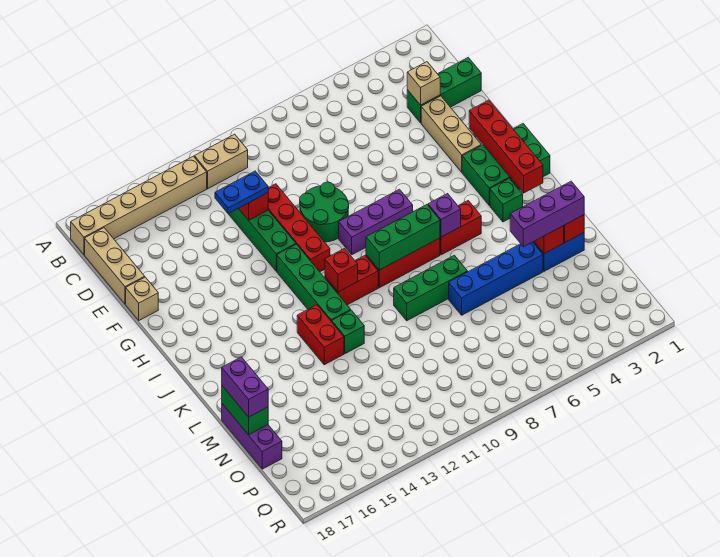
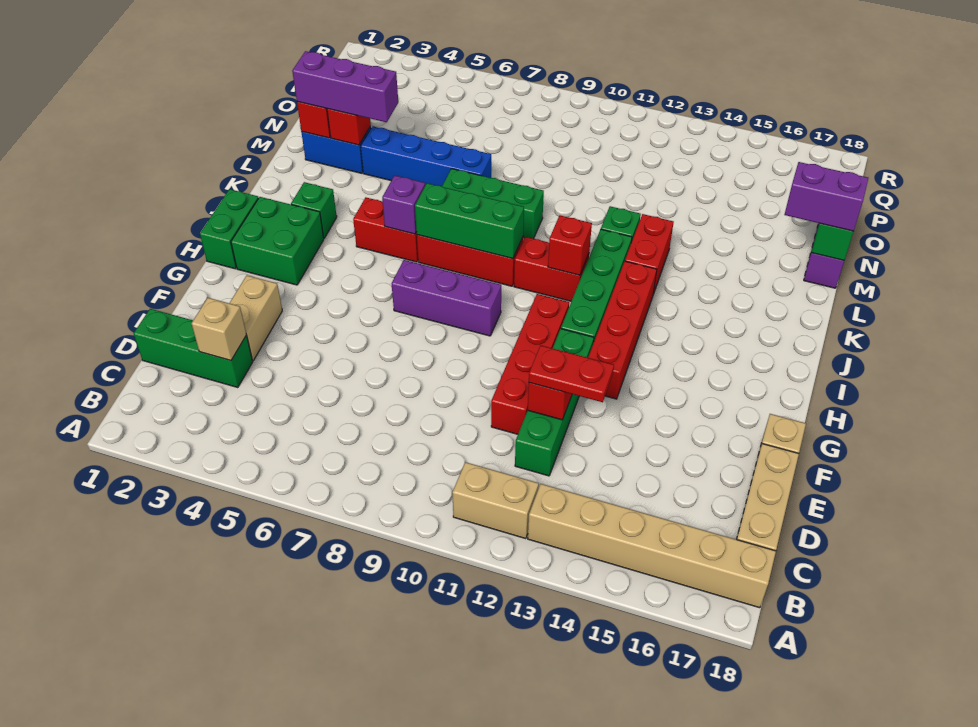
tan 1x3 brick [421,96,481,172] -> tan 1x2 brick [230,275,282,361]
blue 1x2 plate [215,171,268,214] -> red 1x2 plate [529,345,614,402]
green 2x2 round brick [300,182,349,242] -> none
red 1x4 brick [469,100,543,193] -> red 1x4 brick moved to [588,261,657,399]
purple 1x2 brick [222,357,268,417] -> purple 1x2 brick turned to [784,162,868,231]

